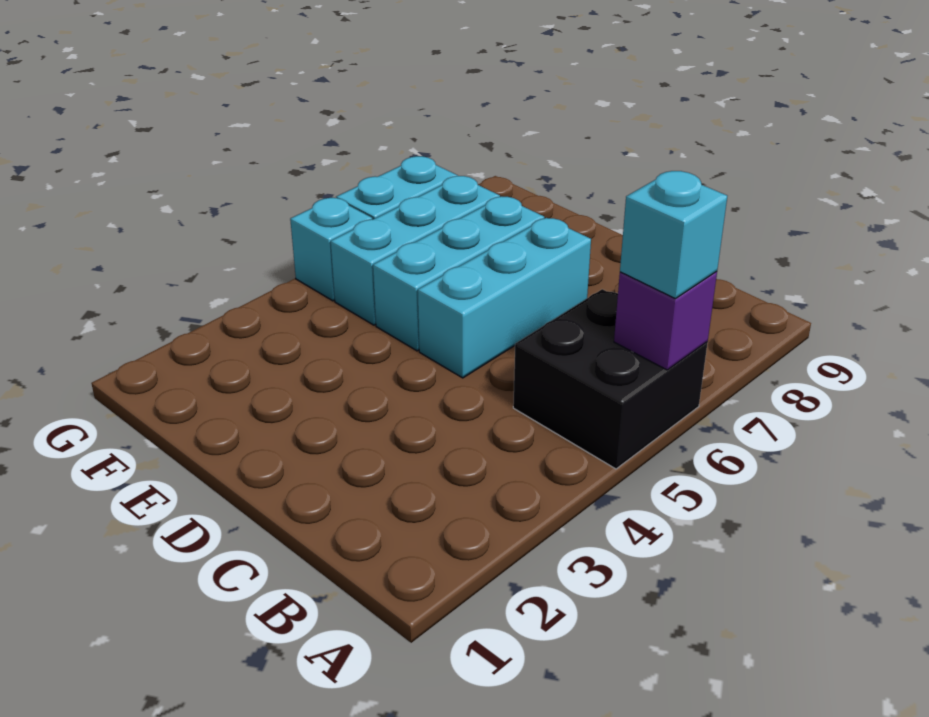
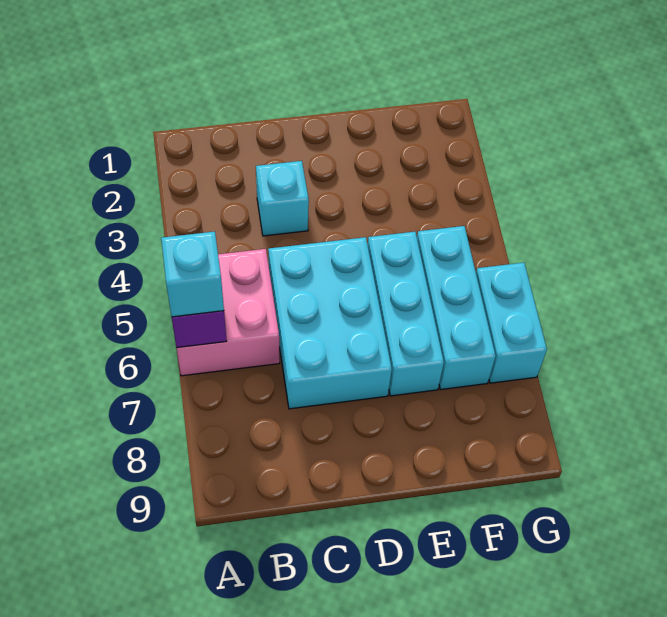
black 2x2 brick [513,289,708,469] -> pink 2x2 brick [177,249,280,376]
cyan 1x3 brick [418,218,591,378] -> cyan 2x3 brick [268,237,392,409]
cyan 1x1 brick [290,198,372,301] -> cyan 1x1 brick moved to [256,161,309,236]

